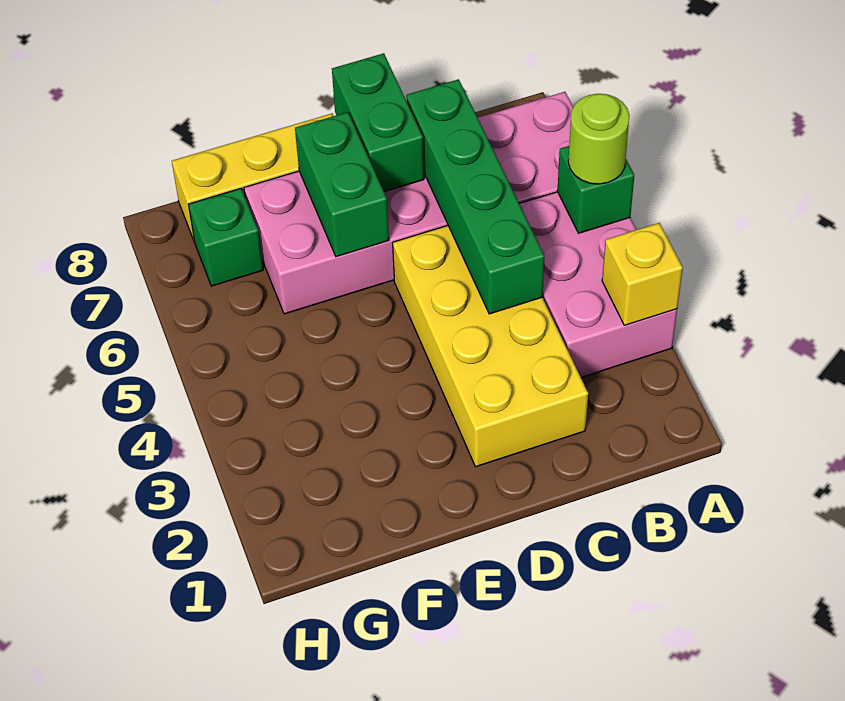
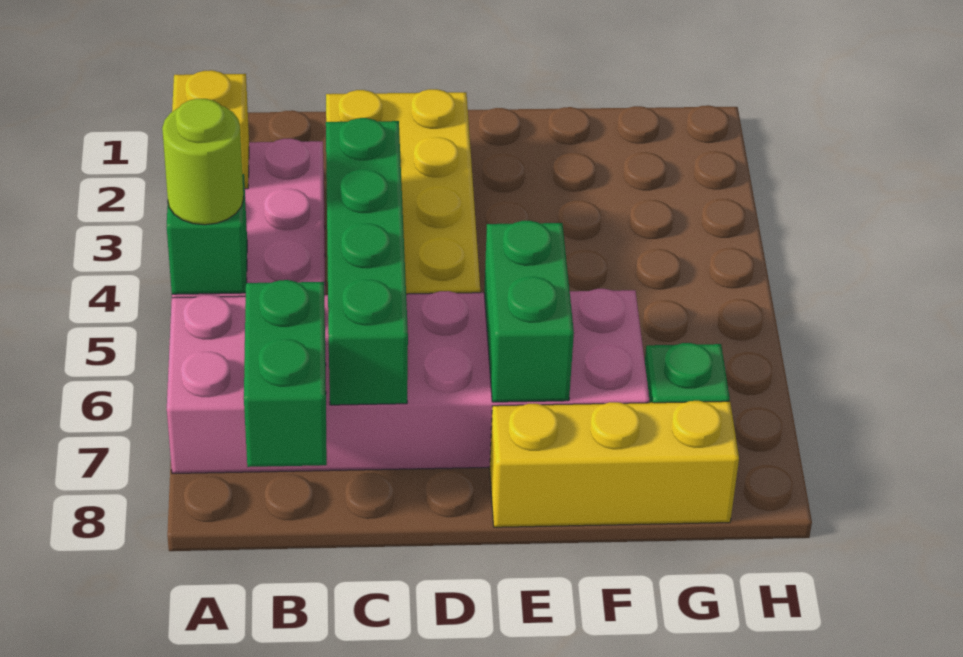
green 1x2 brick [332,53,424,192] -> green 1x2 brick moved to [244,280,327,467]

